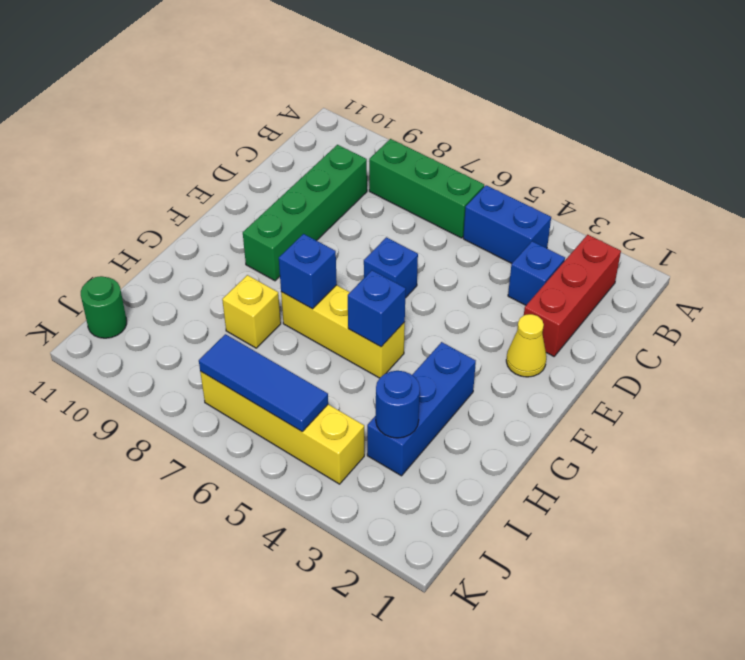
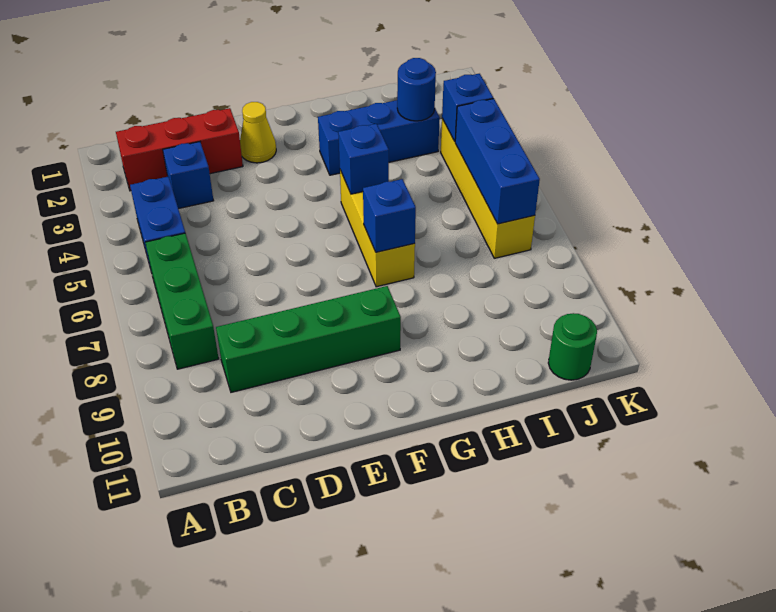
blue 1x1 brick [364,237,418,298] -> blue 1x1 brick moved to [442,74,493,141]
yellow 1x1 brick [222,275,281,348] -> none
blue 1x3 tile [199,334,328,431] -> blue 1x3 brick [455,99,540,224]

